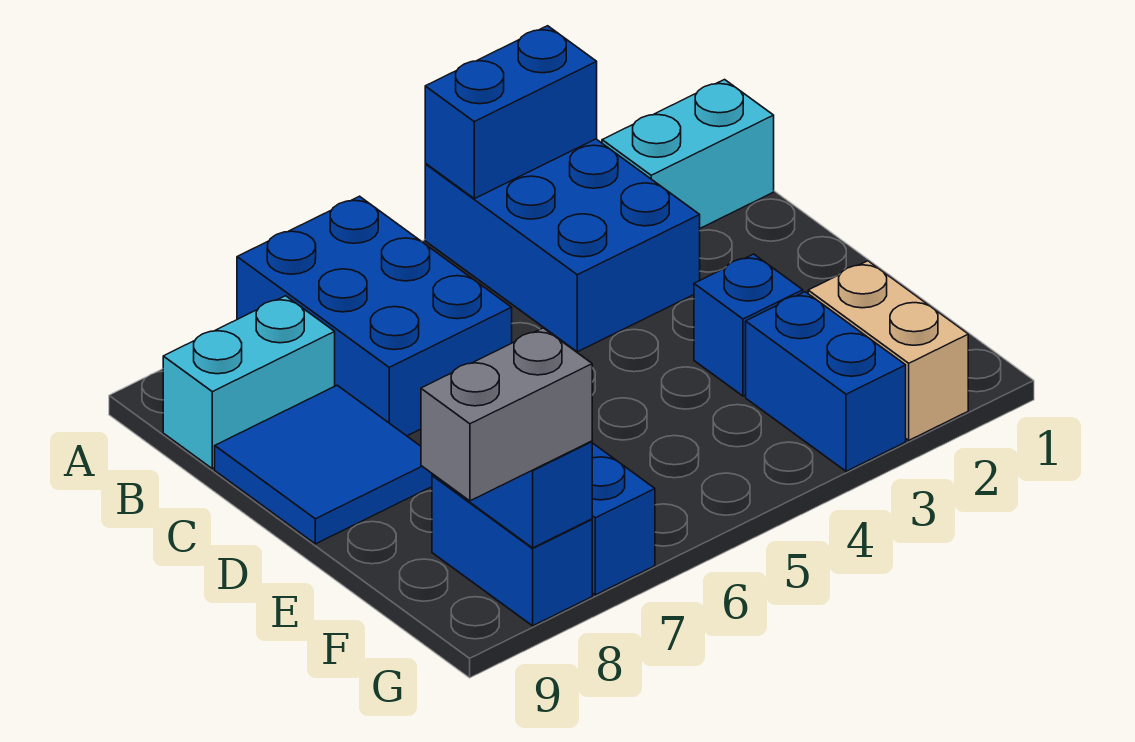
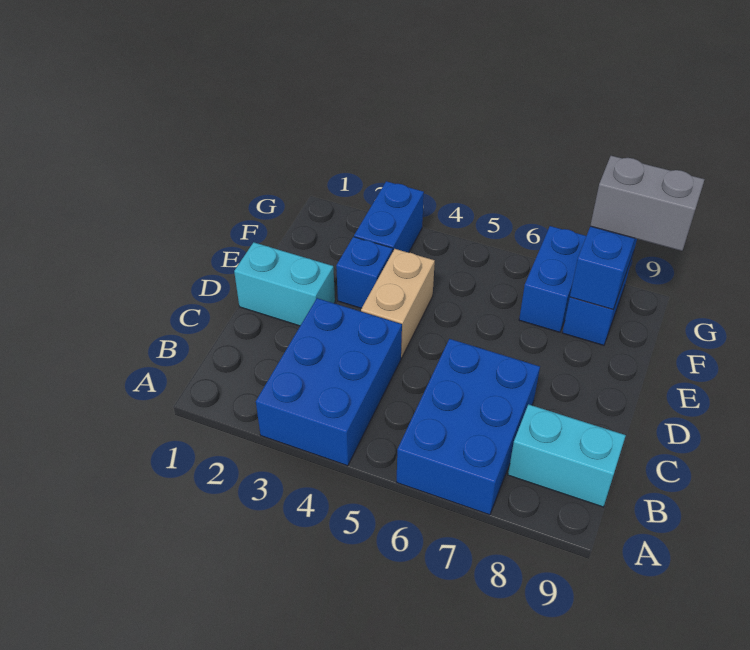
blue 1x2 brick [425,26,597,199] -> none
cyan 1x2 brick [602,80,774,228] -> cyan 1x2 brick moved to [234,242,335,326]
blue 2x2 tile [215,385,432,544] -> none
tan 1x2 brick [808,261,968,440] -> tan 1x2 brick moved to [361,249,435,358]

